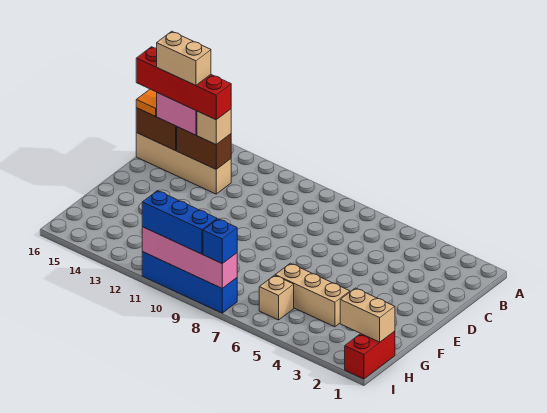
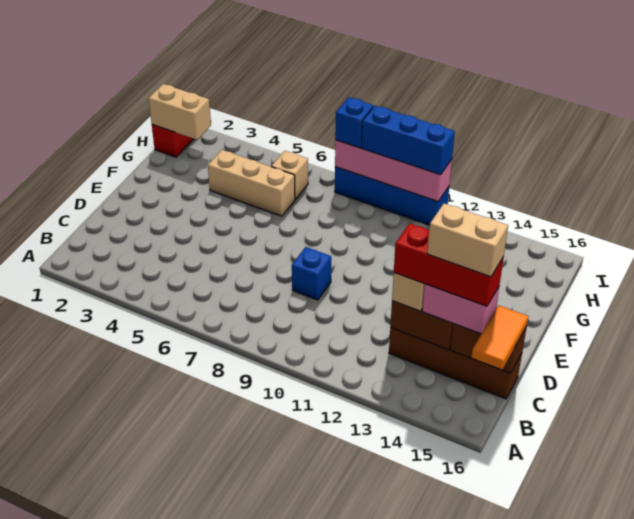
tan 1x4 brick [136,133,231,194] -> brown 1x4 brick [389,328,522,399]
red 1x4 brick [136,47,231,120] -> red 1x3 brick [394,223,504,306]
none -> blue 1x1 brick [292,247,331,300]

